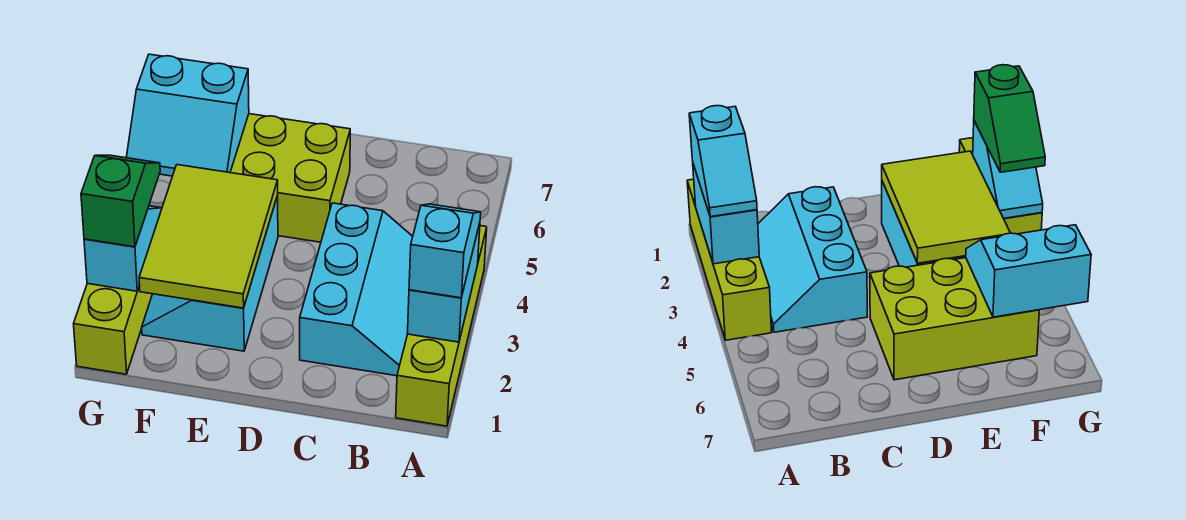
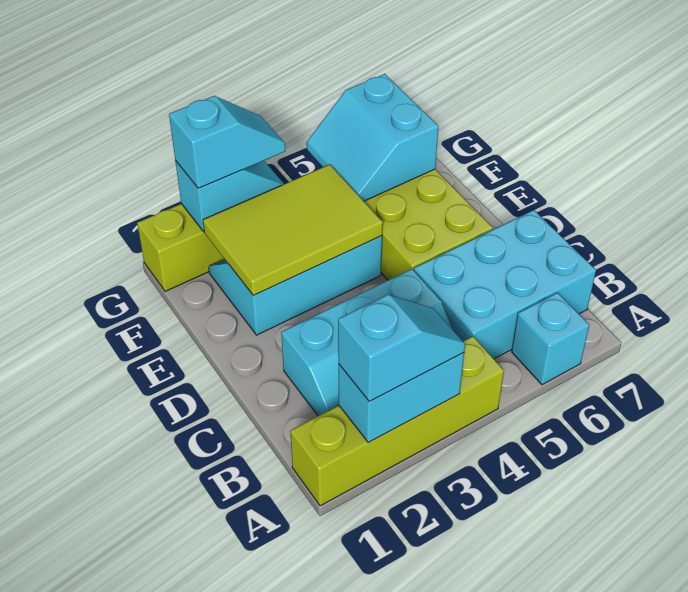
none -> cyan 1x1 brick [512,293,589,385]
none -> cyan 2x3 brick [414,210,596,359]
green 1x2 slope [81,155,160,247] -> cyan 1x2 slope [169,96,285,188]

